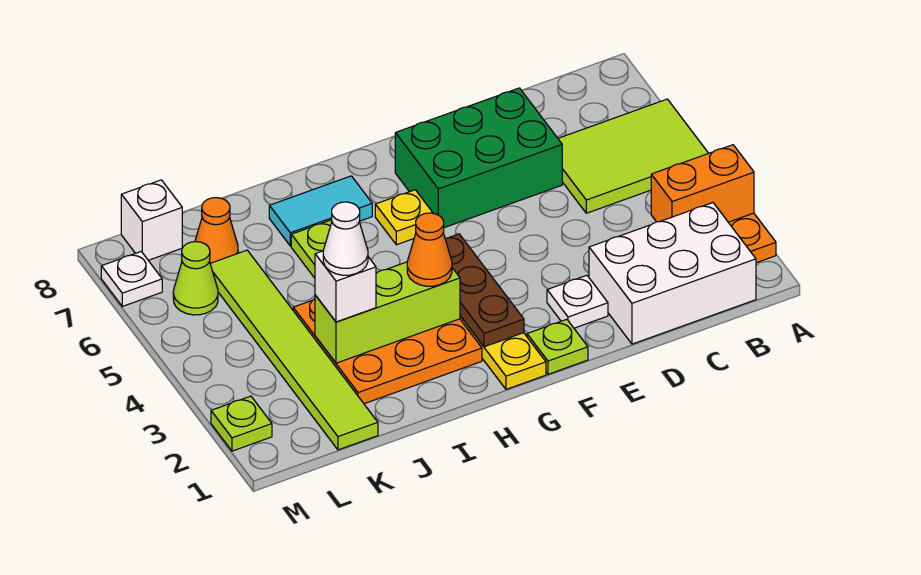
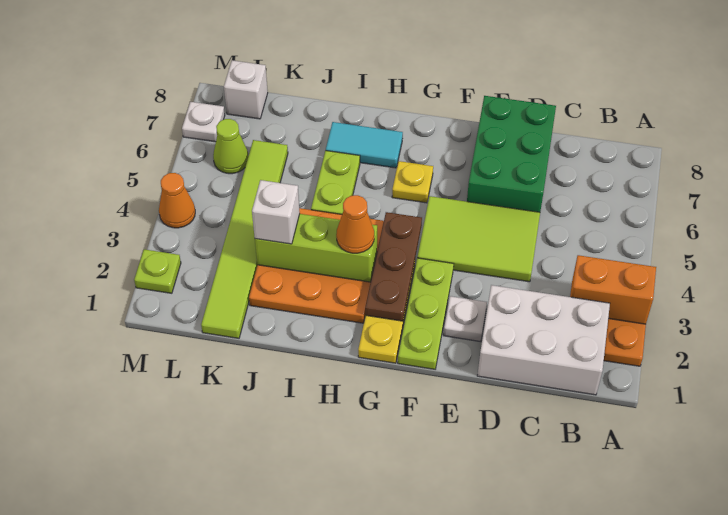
lime 2x3 tile [558,99,708,213] -> lime 2x3 tile moved to [417,196,540,282]
green 2x3 brick [395,88,562,228] -> green 2x3 brick turned to [467,96,556,212]
lime 1x1 plate [527,319,588,374] -> lime 1x3 plate [398,258,454,369]
white 1x1 cone [323,202,368,275] -> none
orange 1x1 cone [195,198,238,263] -> orange 1x1 cone moved to [159,173,195,228]

